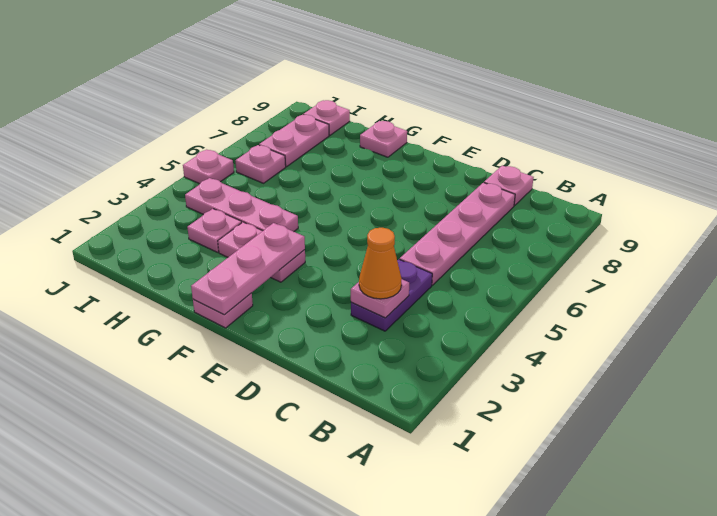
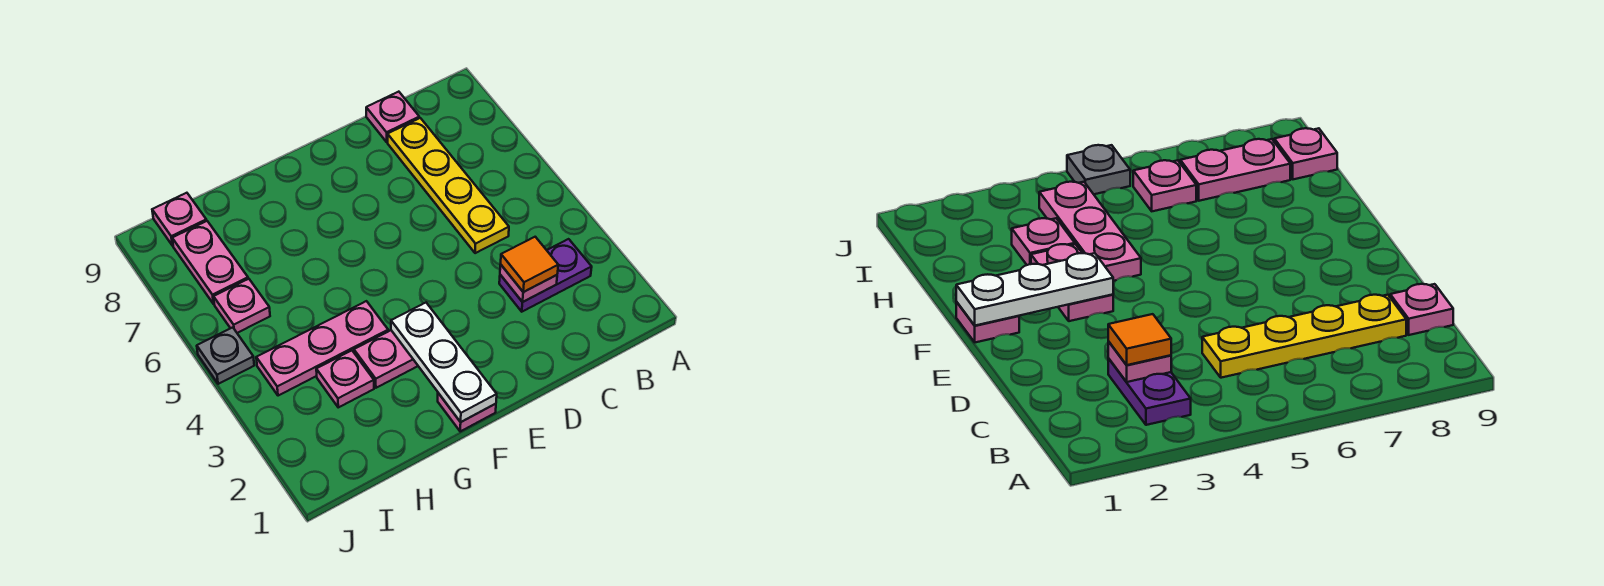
purple 1x2 plate [351,259,432,331] -> purple 1x2 plate turned to [499,239,592,312]
orange 1x1 cone [359,228,402,299] -> orange 1x1 tile [501,237,558,292]
pink 1x4 plate [400,183,515,285] -> yellow 1x4 plate [388,118,509,253]
pink 1x3 plate [191,223,305,315] -> white 1x3 plate [391,303,497,422]
pink 1x1 plate [360,121,407,157] -> none
pink 1x1 plate [183,150,234,184] -> grey 1x1 plate [197,327,254,384]

